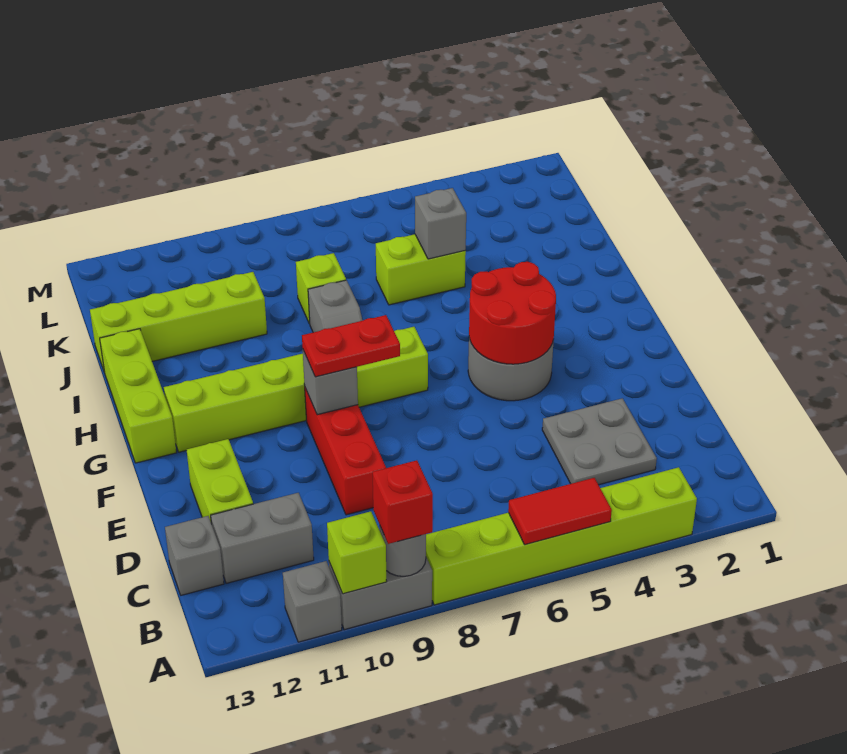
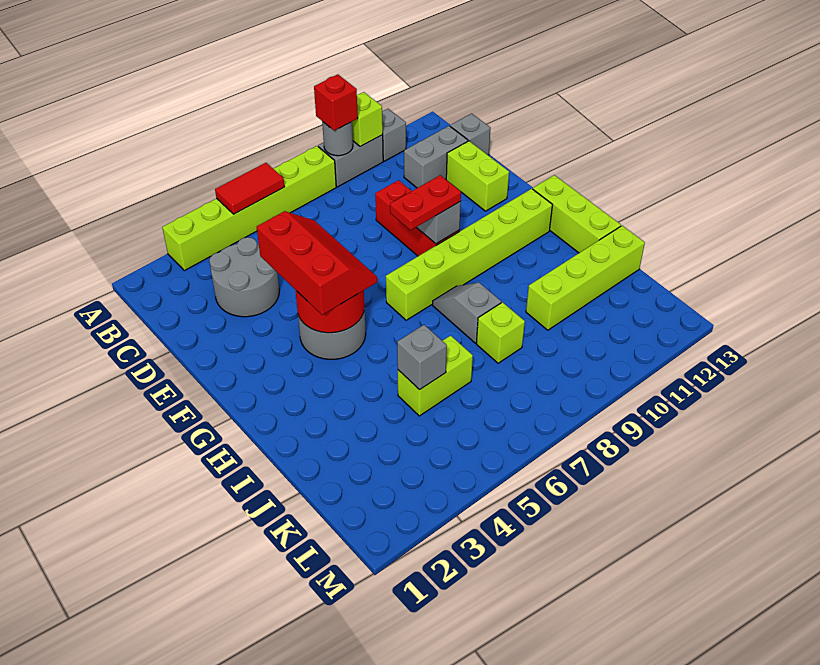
grey 2x2 plate [542,398,657,485] -> grey 2x2 round brick [209,237,279,317]
none -> red 2x3 slope [257,211,377,315]

